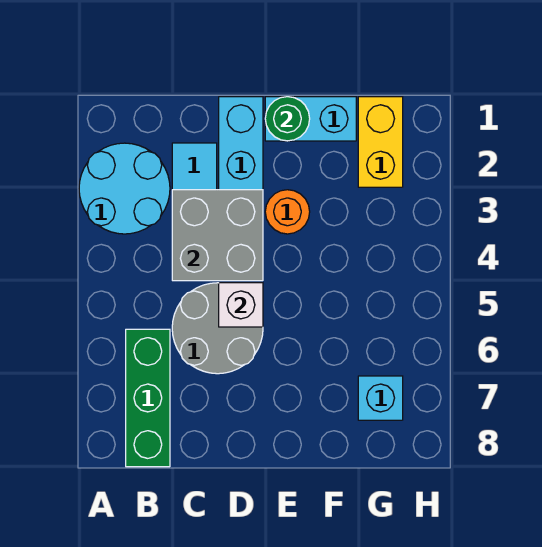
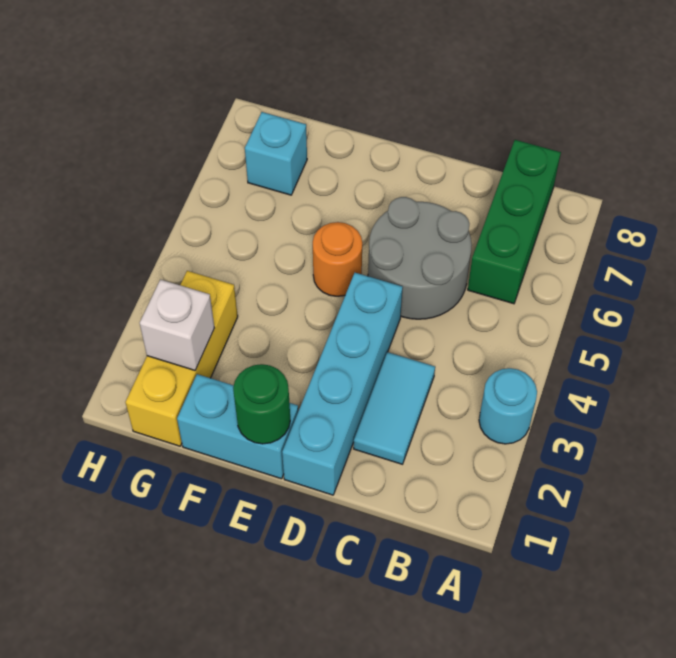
cyan 2x2 round brick [79,143,170,234] -> cyan 1x1 round brick [479,368,537,444]
grey 2x2 brick [172,190,263,281] -> none
white 1x1 brick [219,283,263,327] -> white 1x1 brick moved to [140,280,214,370]
orange 1x1 round brick [265,190,310,234] -> orange 1x1 round brick moved to [313,222,362,296]
yellow 1x2 brick [358,97,403,187] -> yellow 1x3 brick [125,271,238,446]

